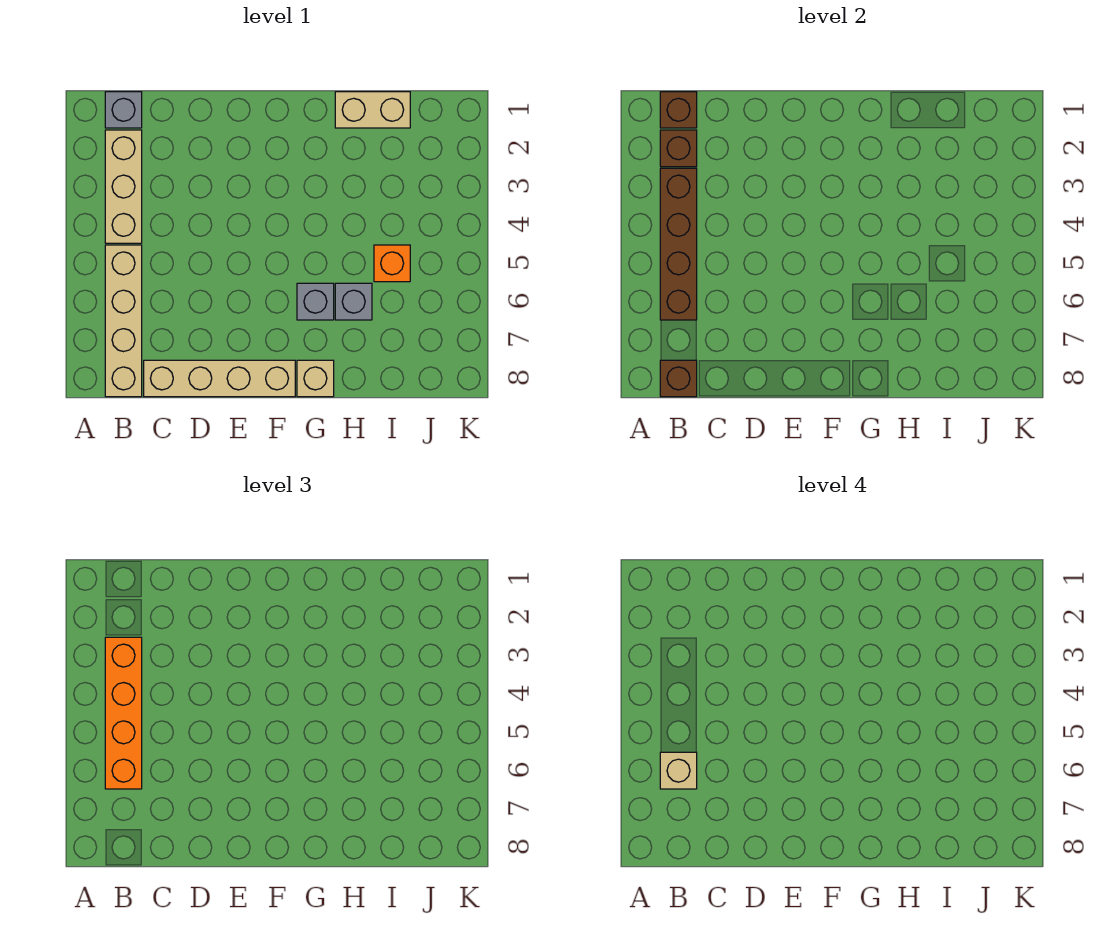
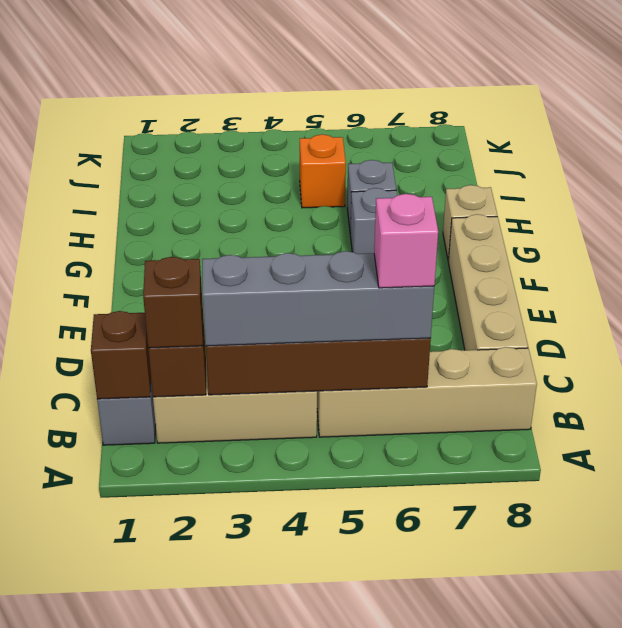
orange 1x4 brick [105,637,142,789] -> grey 1x4 brick [202,251,434,346]
tan 1x1 brick [660,752,697,789] -> pink 1x1 brick [374,194,438,288]
brown 1x1 brick [660,360,697,397] -> brown 1x1 brick moved to [143,257,203,348]
tan 1x2 brick [335,92,410,128] -> none

